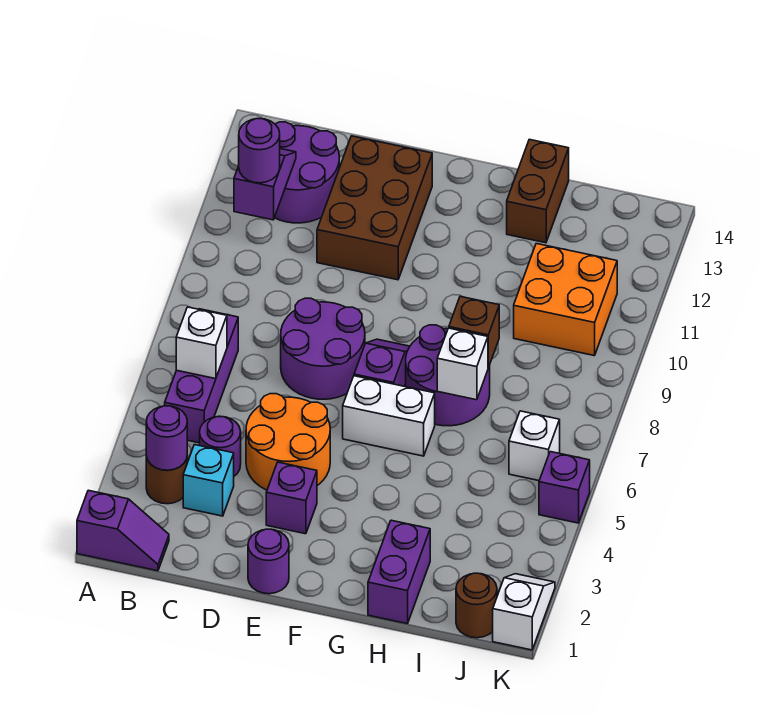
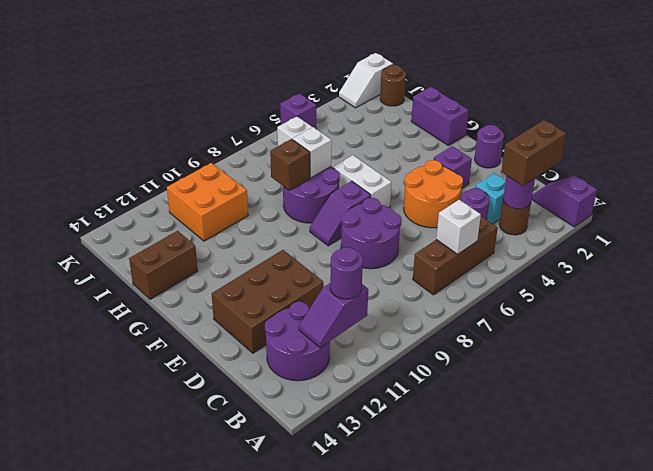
none -> brown 1x2 brick [501,120,566,186]
purple 1x3 brick [165,309,238,443] -> brown 1x3 brick [413,217,498,295]
purple 1x2 brick [368,520,430,624] -> purple 1x2 brick turned to [411,87,469,146]

